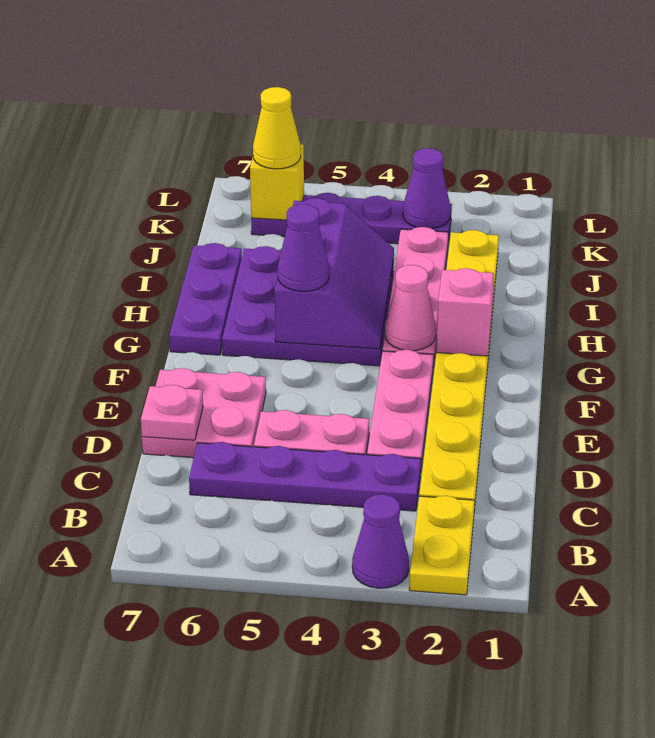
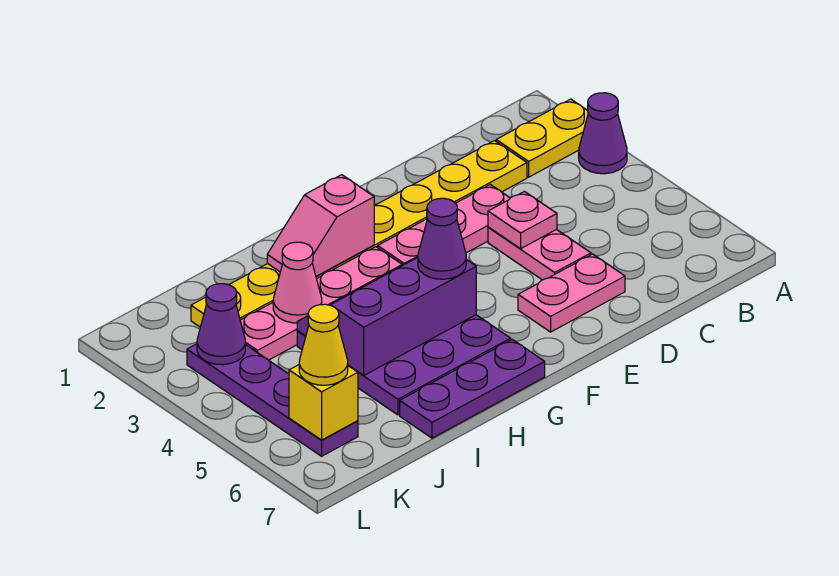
purple 1x4 plate [189,442,421,511] -> none
pink 2x2 plate [142,368,266,458] -> pink 1x2 plate [518,254,625,332]
pink 1x1 plate [141,385,203,440] -> pink 1x1 plate moved to [488,191,557,249]
pink 1x1 cone [385,265,436,351] -> pink 1x1 cone moved to [273,242,322,323]

